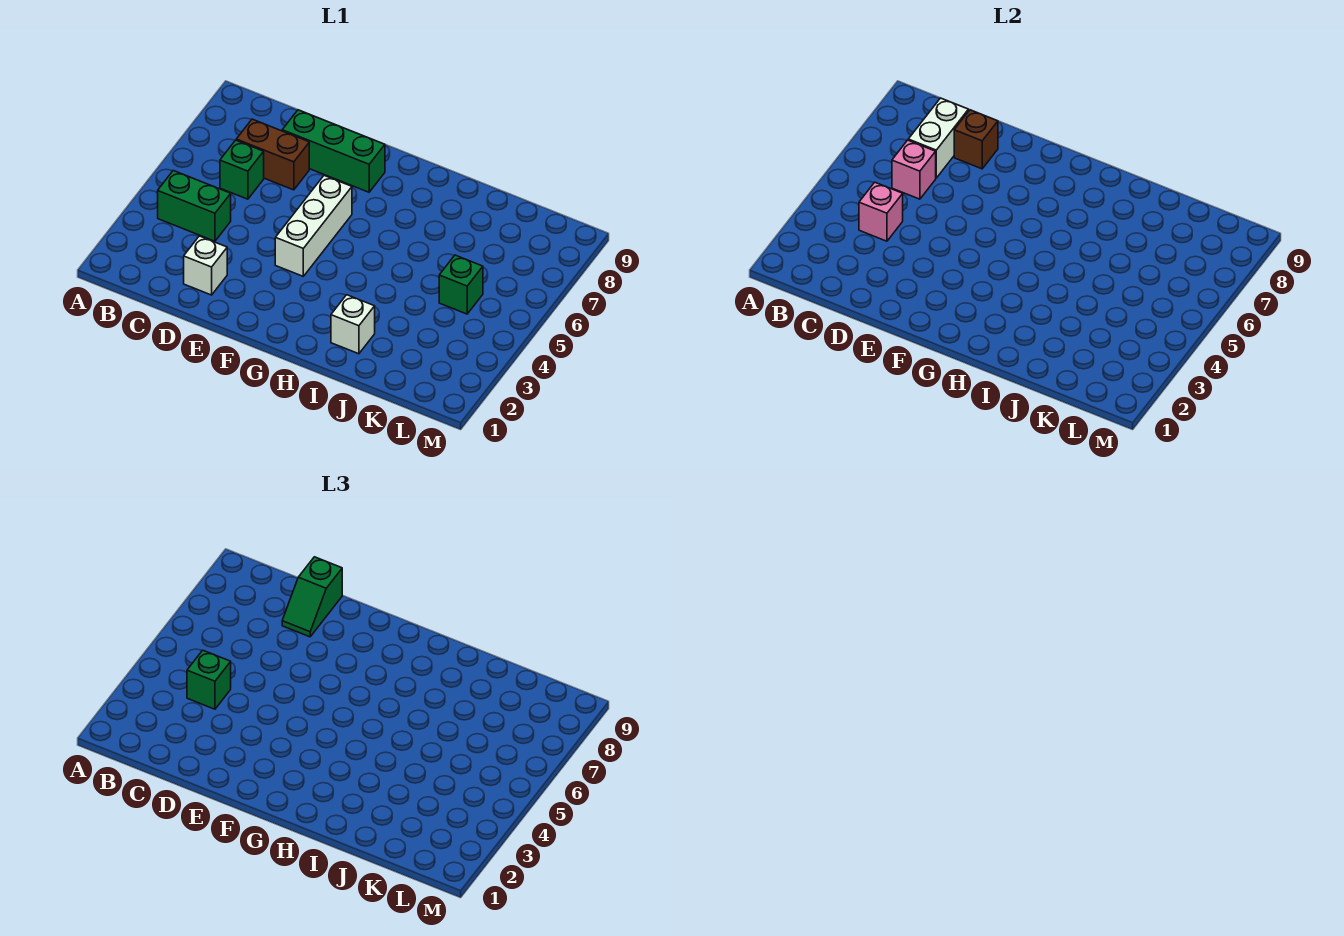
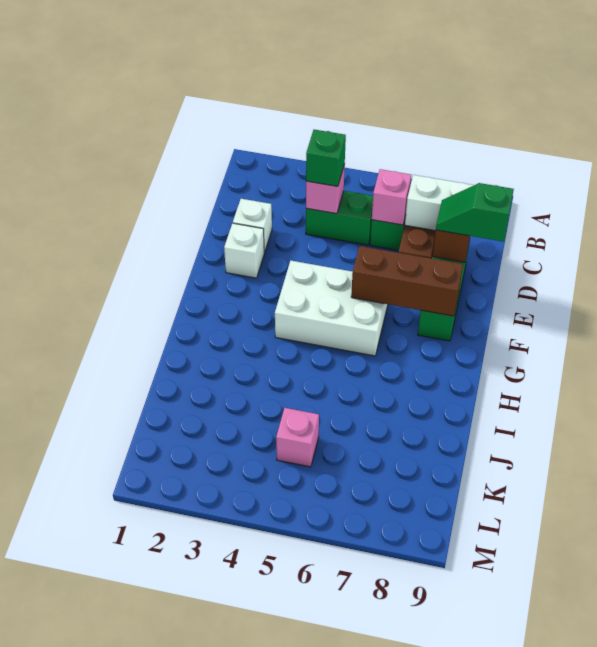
green 1x2 brick [158,171,231,241] -> green 1x2 brick turned to [306,191,373,245]
white 1x3 brick [275,176,352,276] -> white 2x3 brick [275,261,388,356]
none -> brown 1x3 brick [351,246,463,316]
white 1x1 brick [331,295,375,354] -> white 1x1 brick moved to [224,223,264,278]
green 1x1 brick [439,255,483,314] -> pink 1x1 brick [276,408,319,467]

